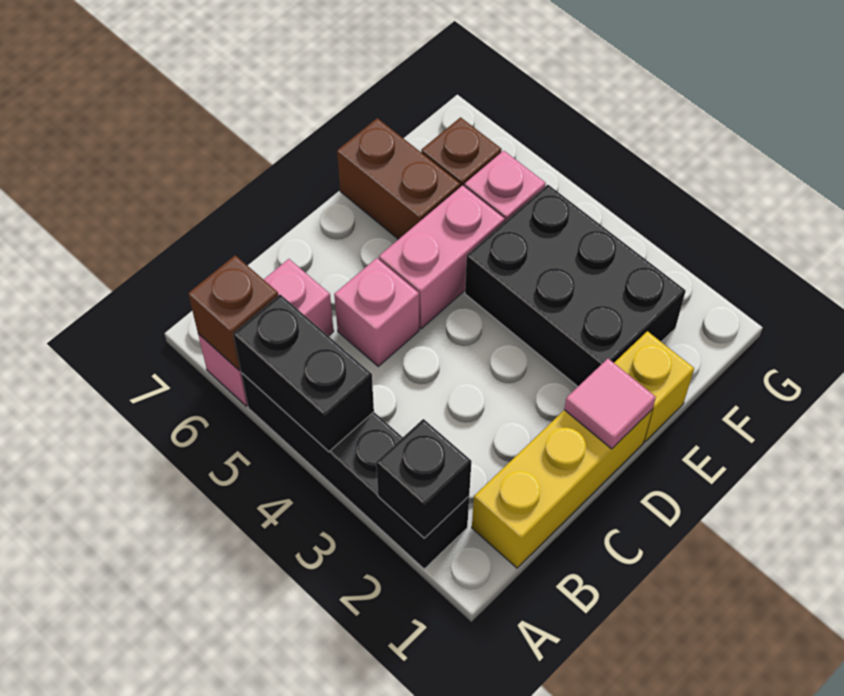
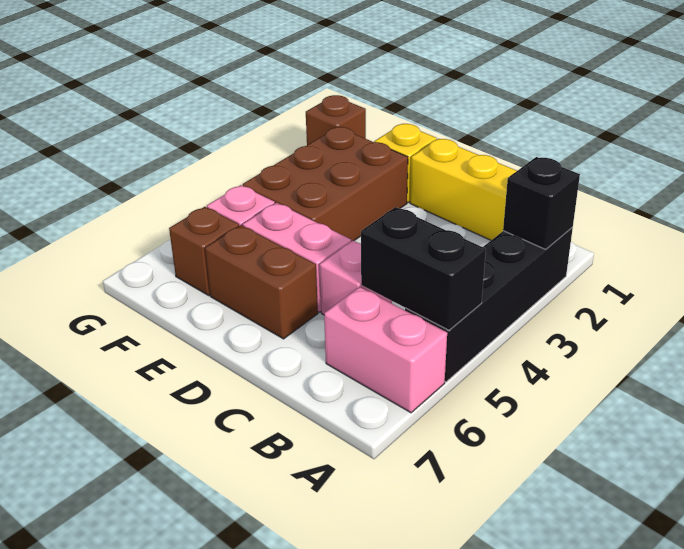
black 1x2 brick [233,294,374,452] -> black 1x2 brick turned to [361,207,486,330]
brown 1x1 brick [188,255,278,370] -> brown 1x1 brick moved to [306,95,366,145]
pink 1x1 tile [564,359,656,449] -> none
black 2x3 brick [465,185,686,386] -> brown 2x3 brick [243,127,408,242]
brown 1x2 brick [337,118,460,239] -> brown 1x2 brick turned to [205,225,318,339]

